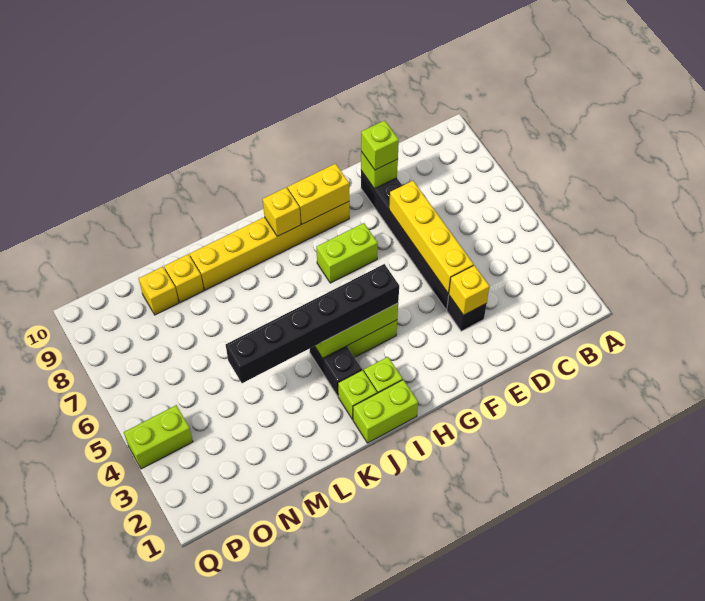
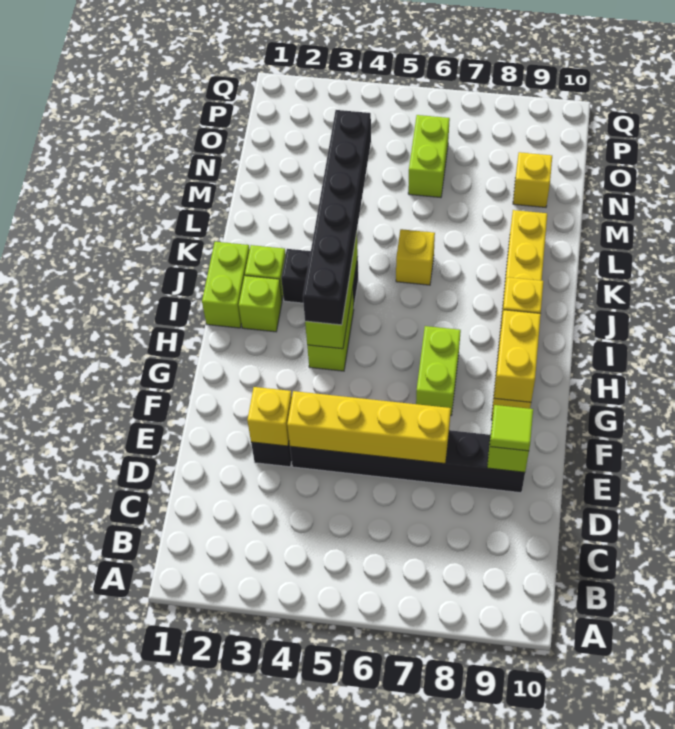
lime 1x1 brick [361,120,399,170] -> lime 1x1 tile [490,405,533,451]
yellow 1x1 brick [164,254,204,302] -> yellow 1x1 brick moved to [396,229,435,285]
lime 1x2 brick [124,405,193,469] -> lime 1x2 brick moved to [408,115,450,198]

